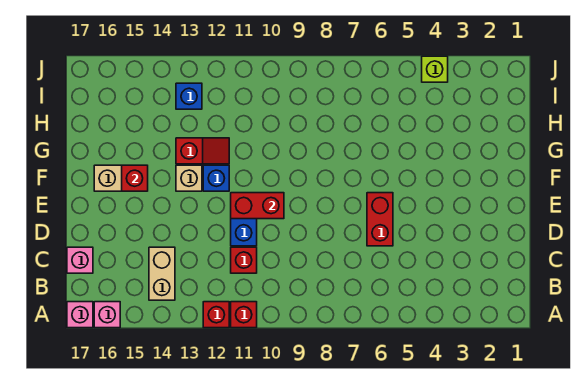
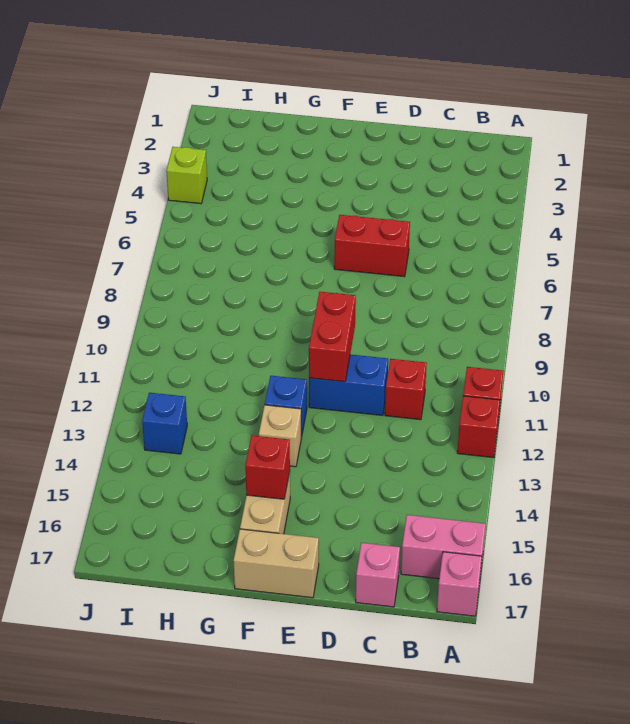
pink 1x1 brick [94,302,120,328] -> pink 1x2 brick [401,515,486,579]
tan 1x2 brick [149,247,175,300] -> tan 1x2 brick moved to [233,529,319,598]
red 1x2 slope [176,138,229,164] -> none

